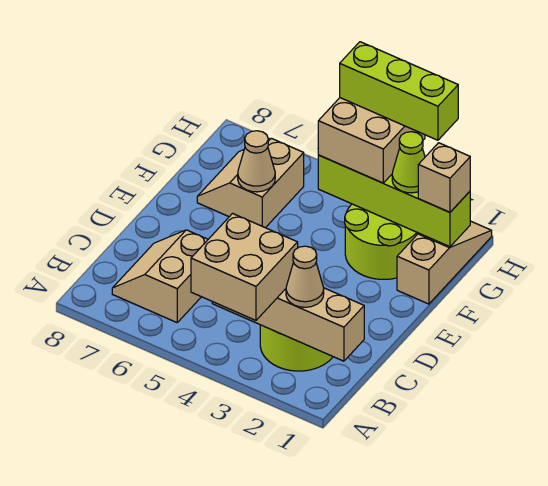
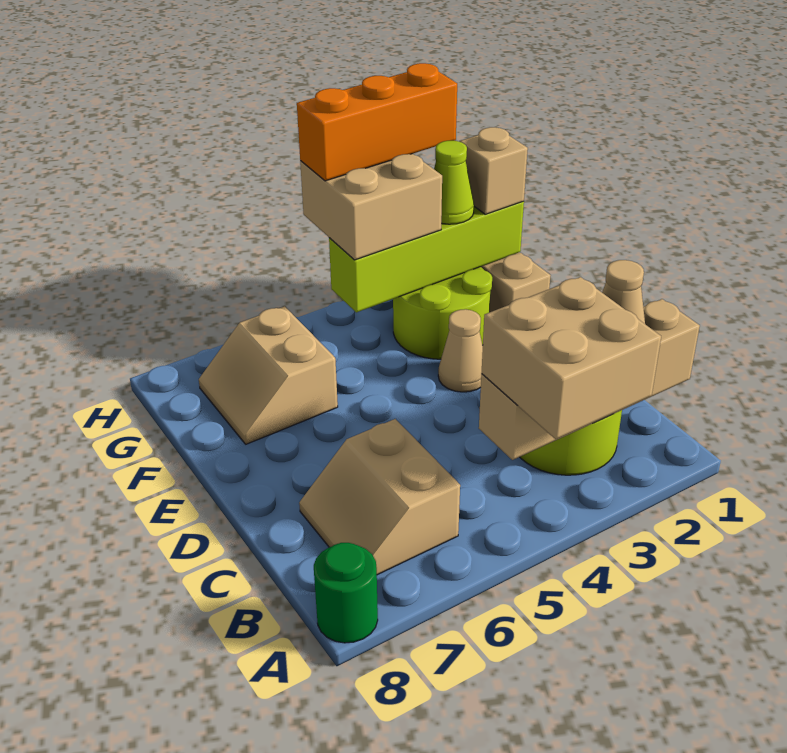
none -> green 1x1 round brick [314,543,378,643]
tan 1x1 cone [238,131,275,192] -> tan 1x1 cone moved to [438,309,483,392]
lime 1x3 brick [340,42,458,140] -> orange 1x3 brick [297,63,457,181]

